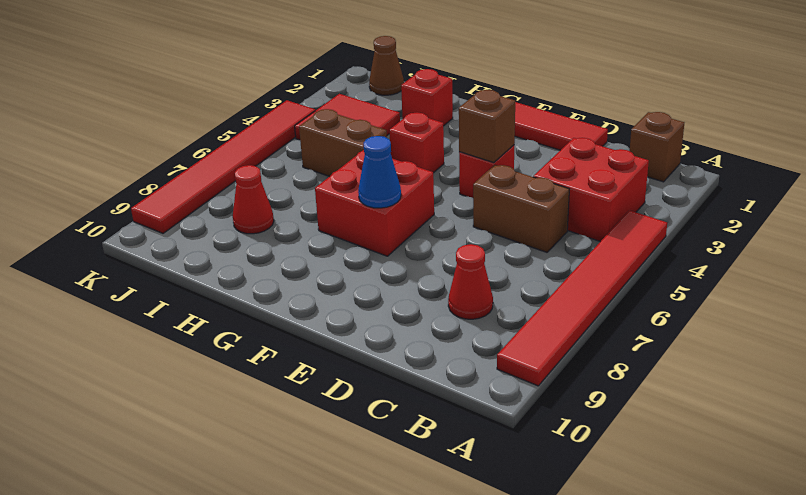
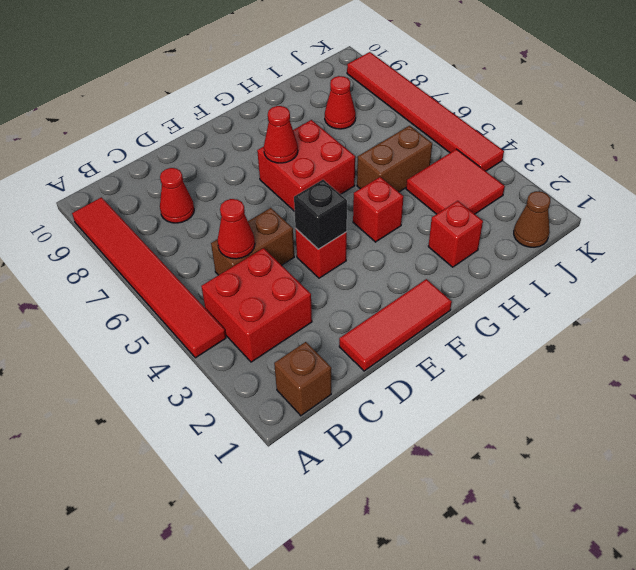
none -> red 1x1 cone [217,199,255,259]
brown 1x1 brick [459,90,515,163] -> black 1x1 brick [294,180,347,249]
blue 1x1 cone [358,136,401,208] -> red 1x1 cone [264,106,298,163]

